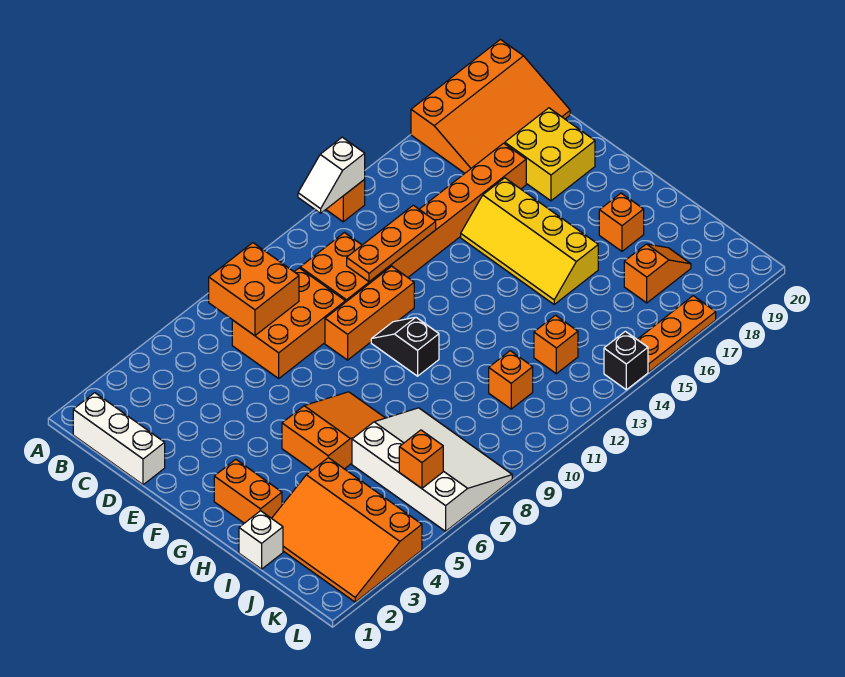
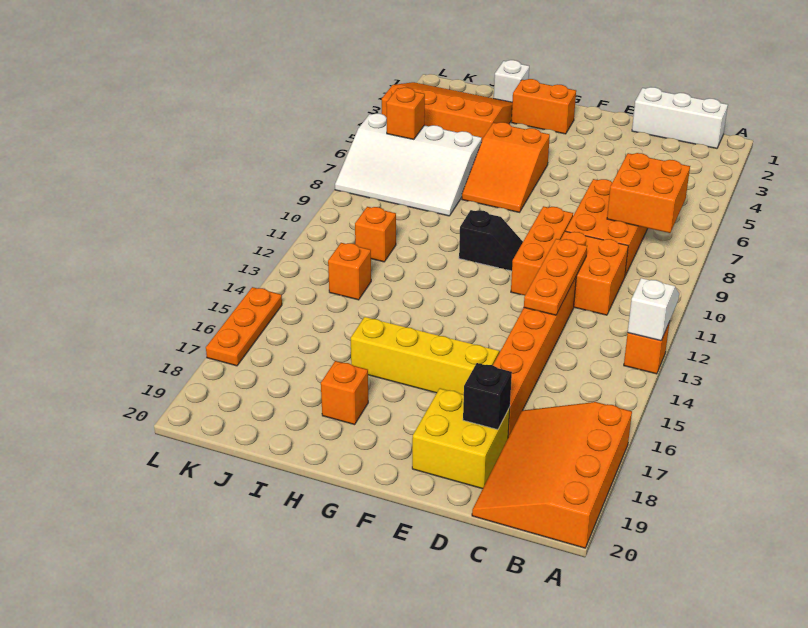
orange 1x2 slope [624,244,691,303] -> none
black 1x1 brick [604,331,648,390] -> black 1x1 brick moved to [463,363,512,430]

